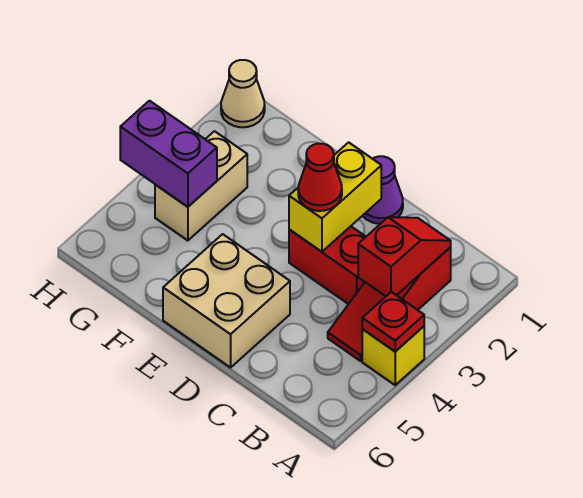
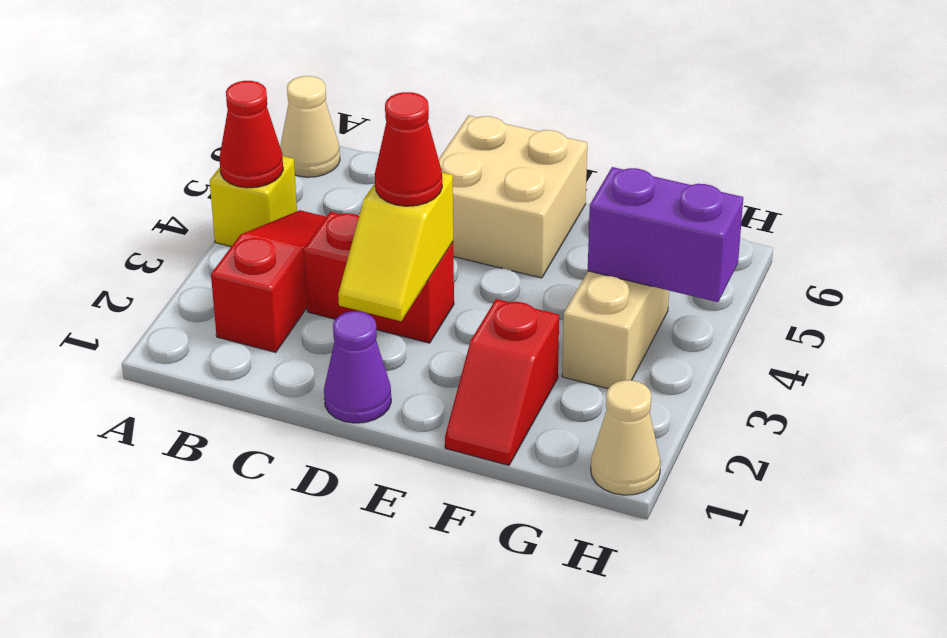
red 1x1 plate [362,292,424,351] -> red 1x1 cone [220,81,283,188]
none -> tan 1x1 cone [280,76,340,177]
red 1x2 slope [358,217,451,296] -> red 1x2 slope moved to [445,299,559,465]
yellow 1x2 brick [289,142,381,252] -> yellow 1x2 slope [338,173,453,321]

